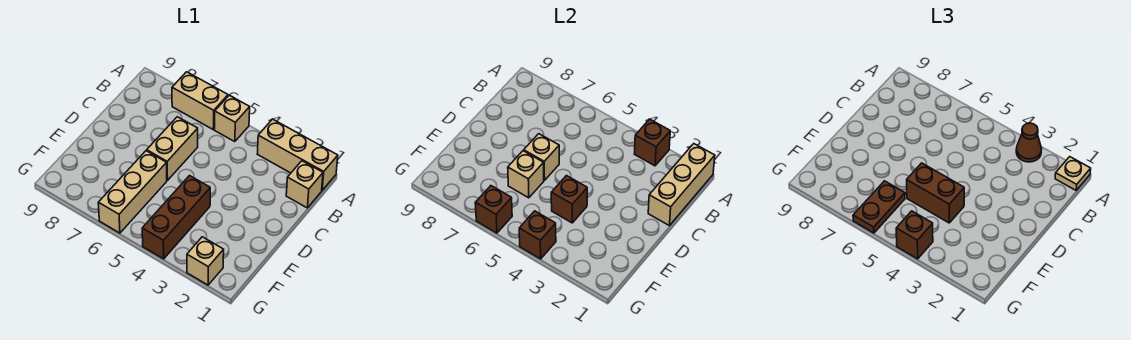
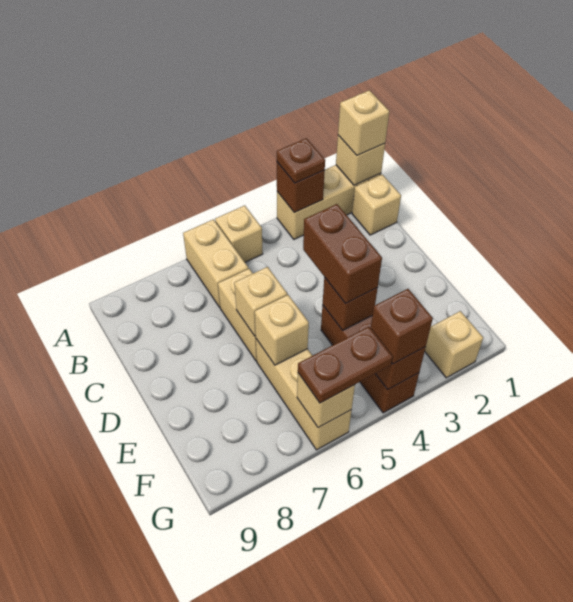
tan 1x3 brick [648,144,715,225] -> tan 1x1 brick [336,135,385,185]
tan 1x1 plate [1055,157,1091,190] -> tan 1x1 brick [338,90,389,155]
brown 1x1 cone [1016,123,1042,162] -> brown 1x1 plate [277,138,325,183]
tan 1x2 brick [172,72,228,129] -> tan 1x2 brick turned to [183,219,248,307]
brown 1x2 brick [907,163,964,223] -> brown 1x2 brick turned to [303,204,382,304]
brown 1x2 plate [853,181,905,233] -> brown 1x2 plate turned to [298,327,393,403]
brown 1x1 brick [475,186,512,233] -> tan 1x1 brick [297,373,355,428]

